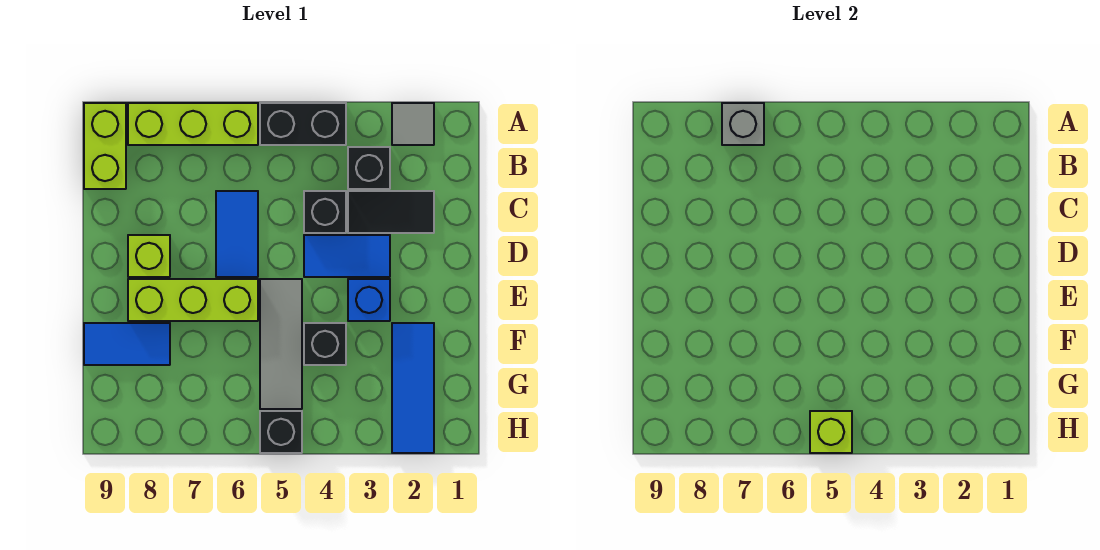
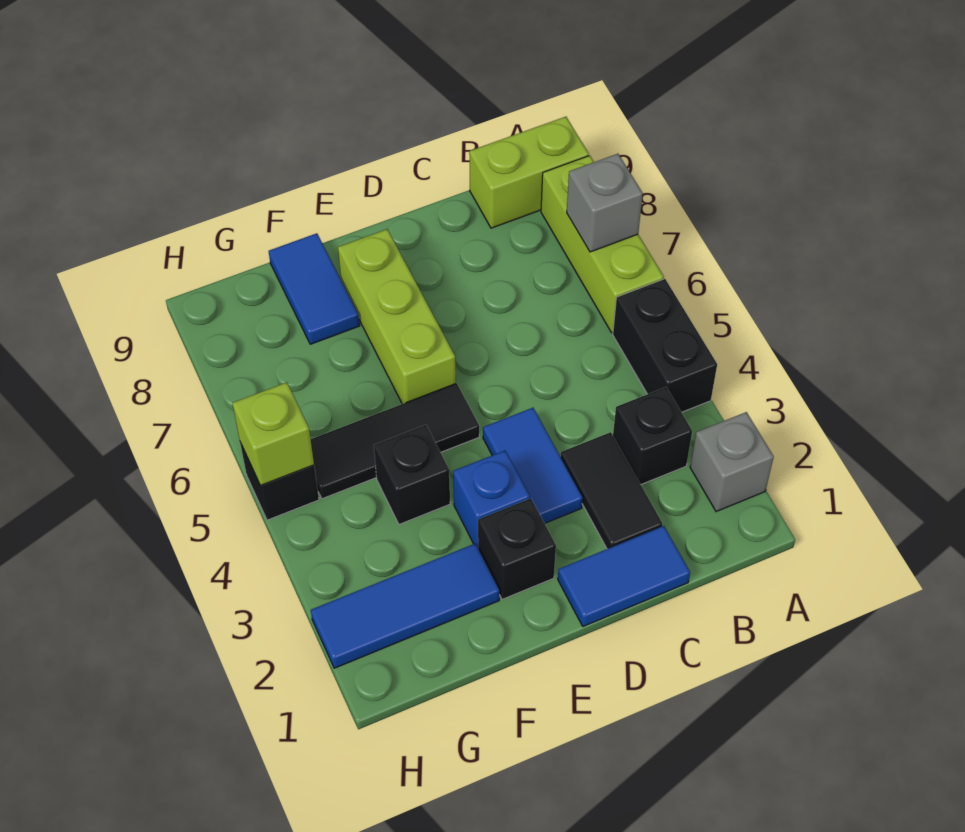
grey 1x1 tile [392,103,434,145] -> grey 1x1 brick [690,412,774,512]
black 1x1 brick [304,191,346,233] -> black 1x1 brick moved to [478,498,556,599]
blue 1x2 tile [216,191,258,277] -> blue 1x2 tile moved to [558,526,690,627]
lime 1x1 brick [128,235,170,277] -> none
grey 1x3 tile [260,279,302,409] -> black 1x3 tile [311,383,479,499]

